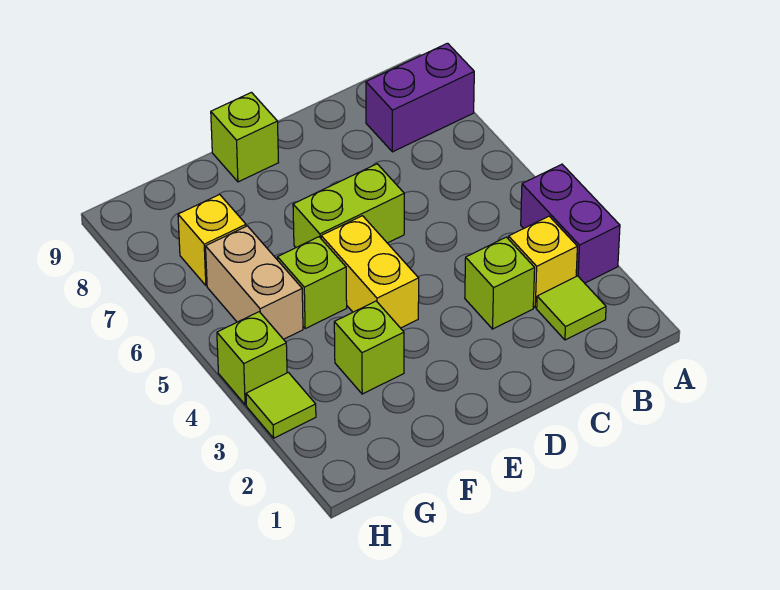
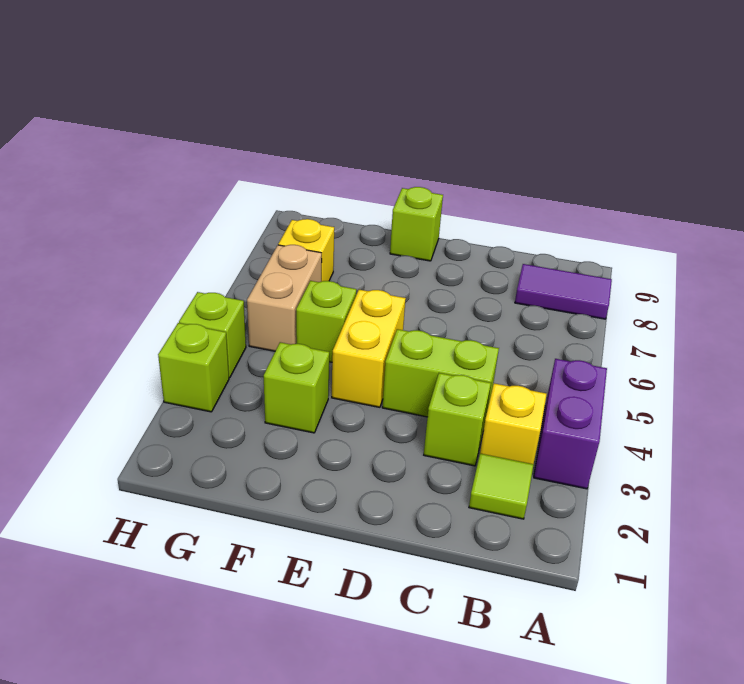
purple 1x2 brick [366,43,474,152] -> purple 1x2 tile [515,264,612,319]
lime 1x2 brick [293,164,404,247] -> lime 1x2 brick moved to [382,329,499,417]
lime 1x1 tile [246,372,316,438] -> lime 1x1 brick [158,323,229,412]

